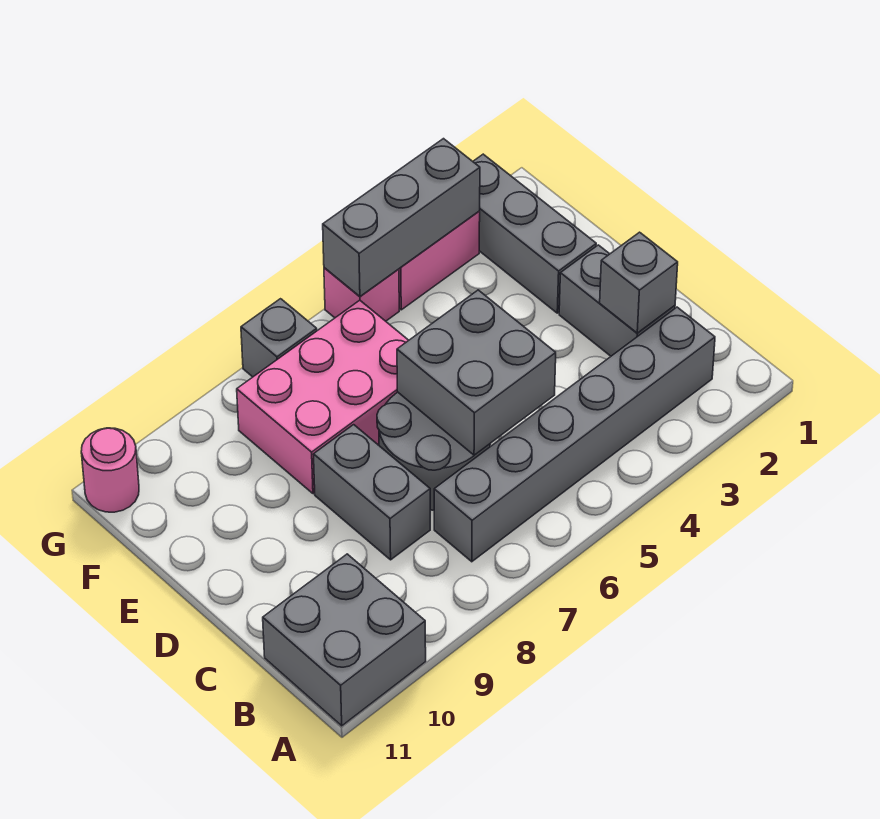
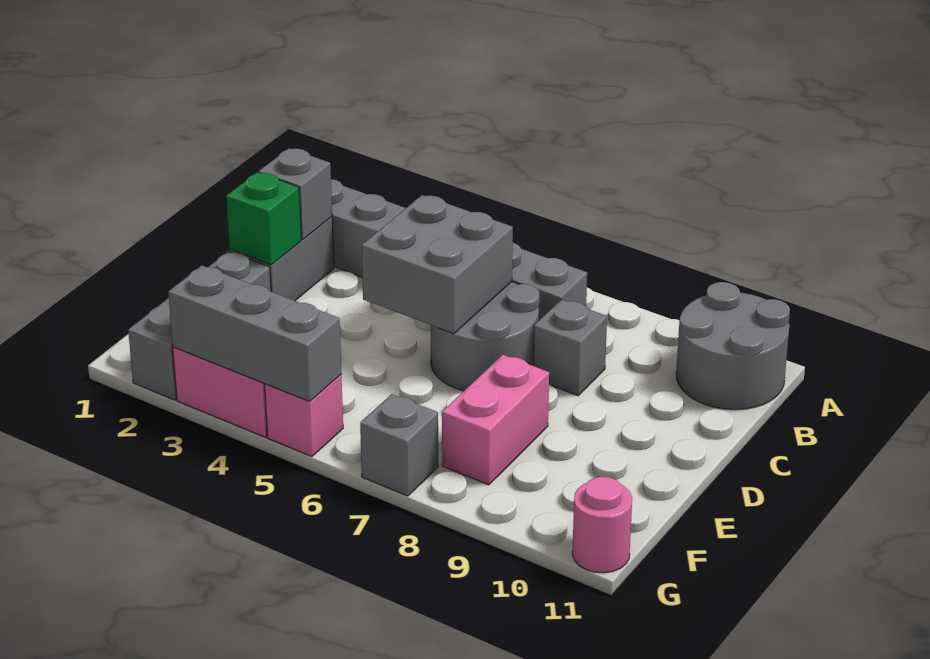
grey 2x2 brick [263,554,426,726] -> grey 2x2 round brick [676,282,790,410]
grey 1x2 brick [314,425,430,560] -> grey 1x1 brick [533,300,607,396]
none -> green 1x1 brick [226,172,301,265]
pink 2x3 brick [237,300,409,494] -> pink 1x2 brick [442,355,549,485]

